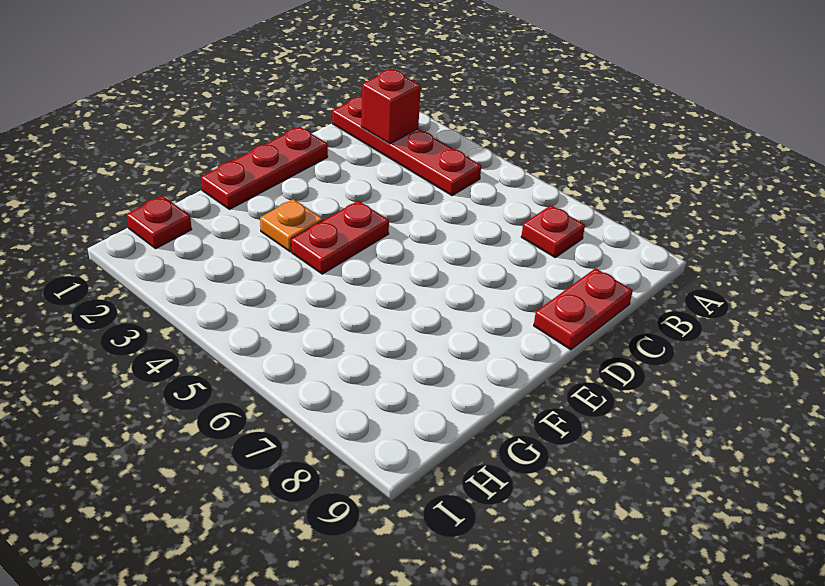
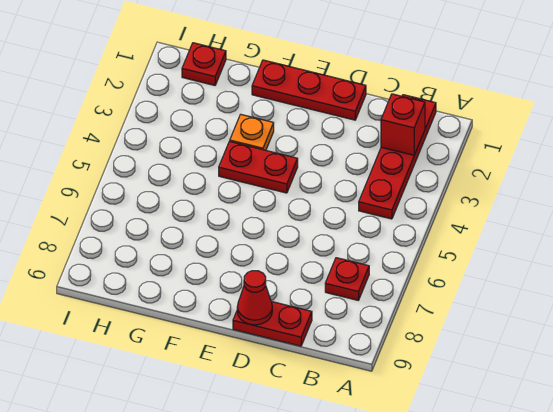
none -> red 1x1 cone [237,271,272,325]

